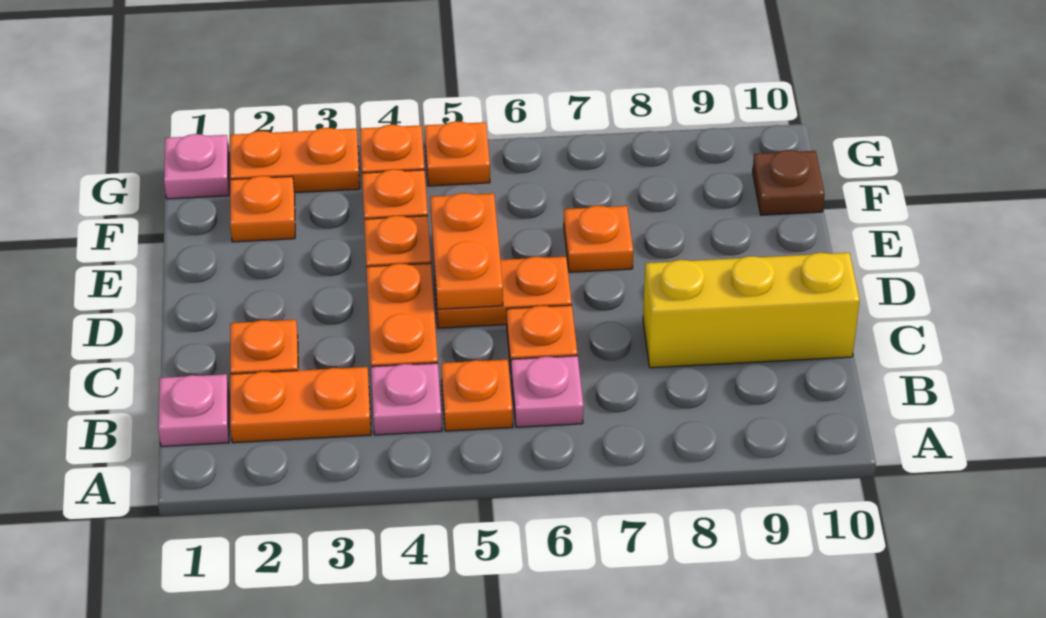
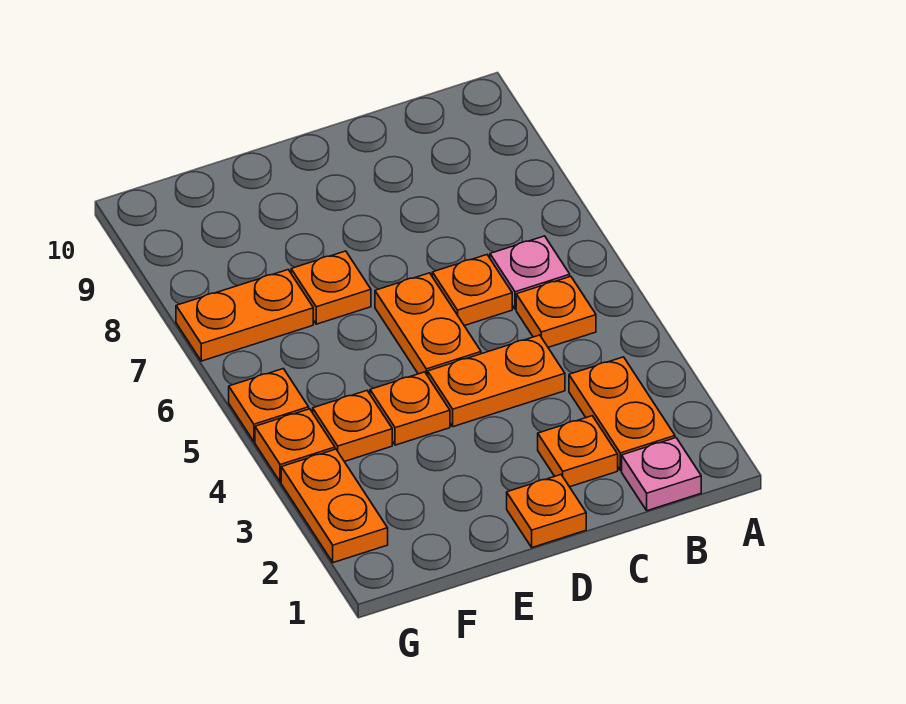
pink 1x1 plate [371,363,442,435] -> none
yellow 1x3 brick [643,253,860,368] -> none
orange 1x2 plate [430,193,503,309] -> orange 1x2 plate moved to [176,270,313,361]
orange 1x1 plate [230,176,295,242] -> orange 1x1 plate moved to [507,475,586,547]
brown 1x1 plate [753,150,825,215] -> none
pink 1x1 plate [164,134,229,199] -> none

